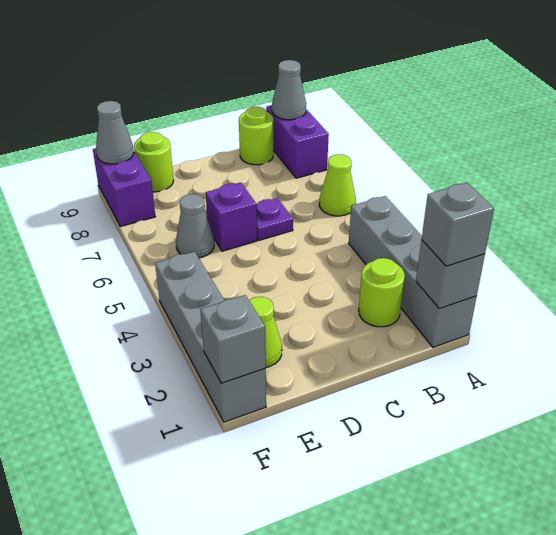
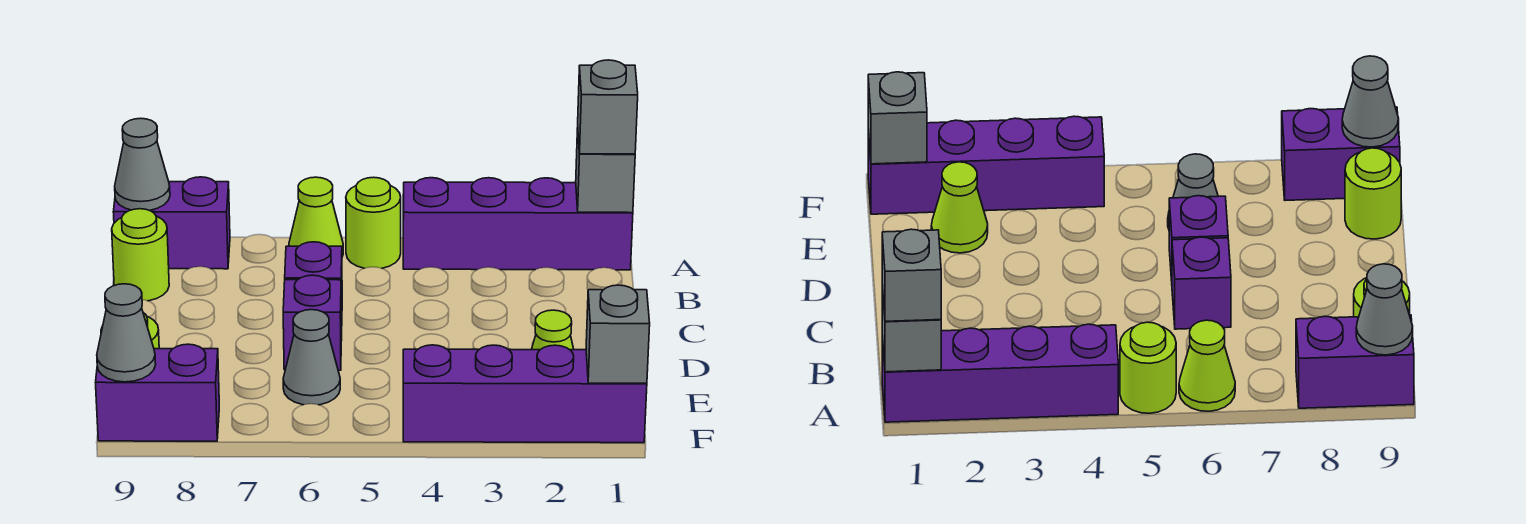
grey 1x4 brick [349,196,477,347] -> purple 1x4 brick [403,178,633,270]
lime 1x1 round brick [359,258,405,327] -> lime 1x1 round brick moved to [346,177,401,268]
purple 1x1 plate [256,198,293,240] -> purple 1x1 brick [285,242,342,326]
grey 1x4 brick [155,252,266,422] -> purple 1x4 brick [403,345,647,443]

